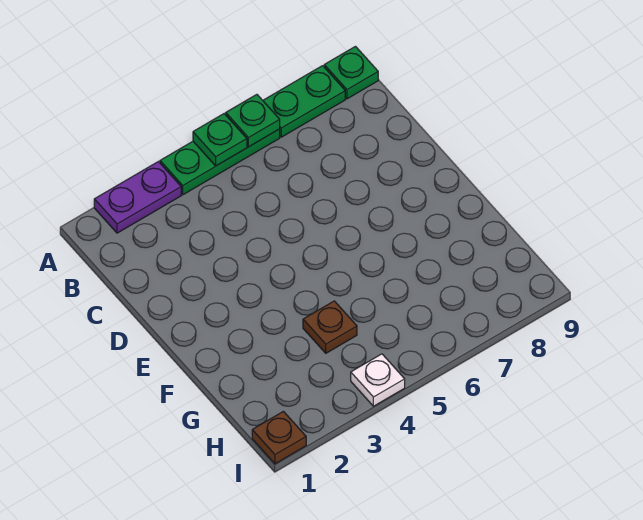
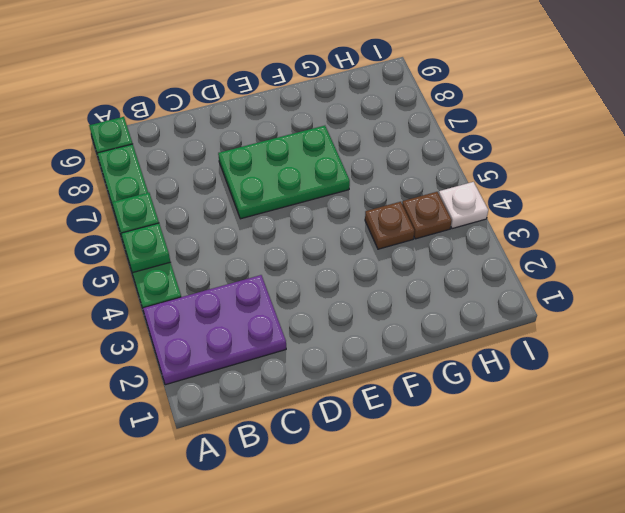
purple 1x2 plate [94,162,181,233] -> purple 2x3 plate [143,275,286,385]
none -> green 2x3 plate [218,126,350,219]
brown 1x1 plate [252,411,306,464] -> brown 1x1 plate moved to [402,192,452,239]

